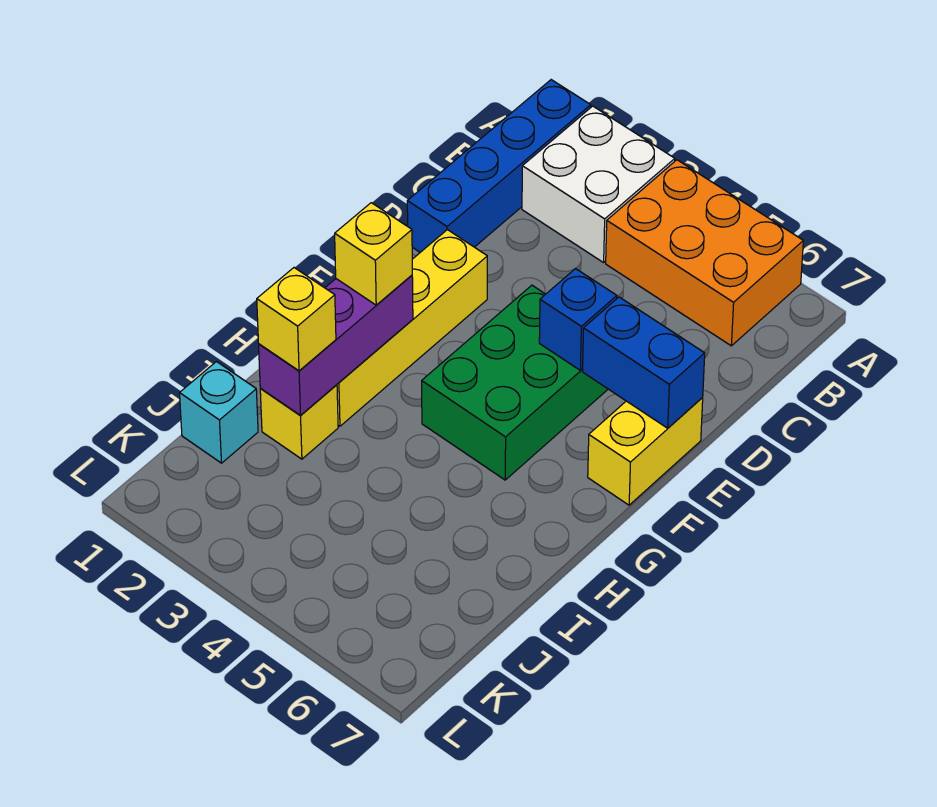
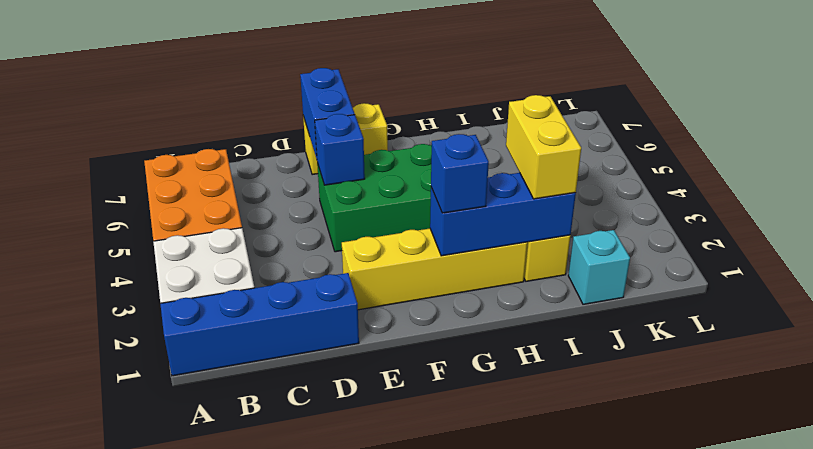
purple 1x3 brick [259,275,413,416] -> blue 1x3 brick [430,173,576,256]
yellow 1x1 brick [335,203,412,305] -> blue 1x1 brick [431,134,489,213]
yellow 1x1 brick [257,268,336,371] -> yellow 1x2 brick [506,95,581,199]

